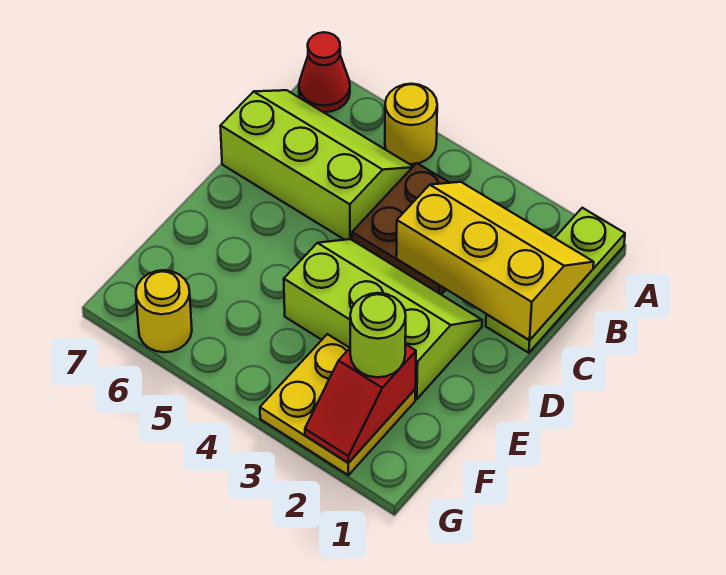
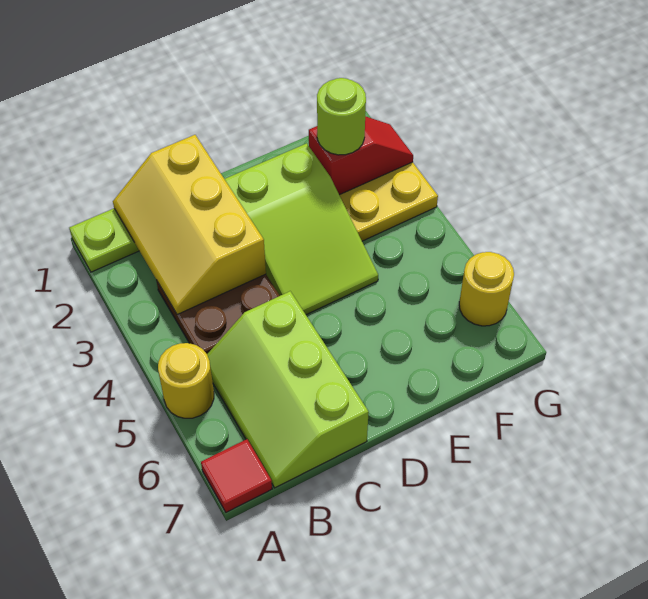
red 1x1 cone [299,32,350,112] -> red 1x1 tile [201,439,272,512]
lime 2x3 slope [284,239,482,399] -> lime 2x3 slope turned to [225,143,378,315]

